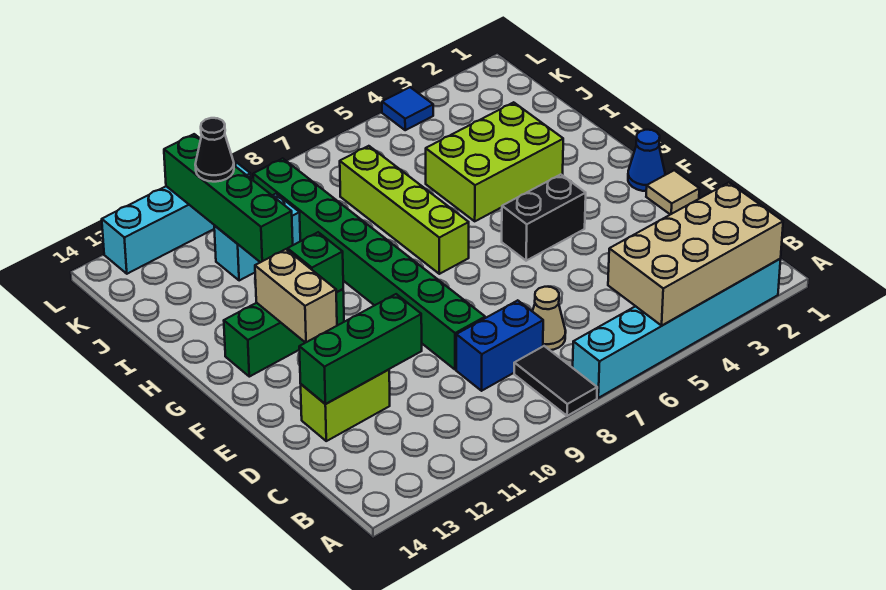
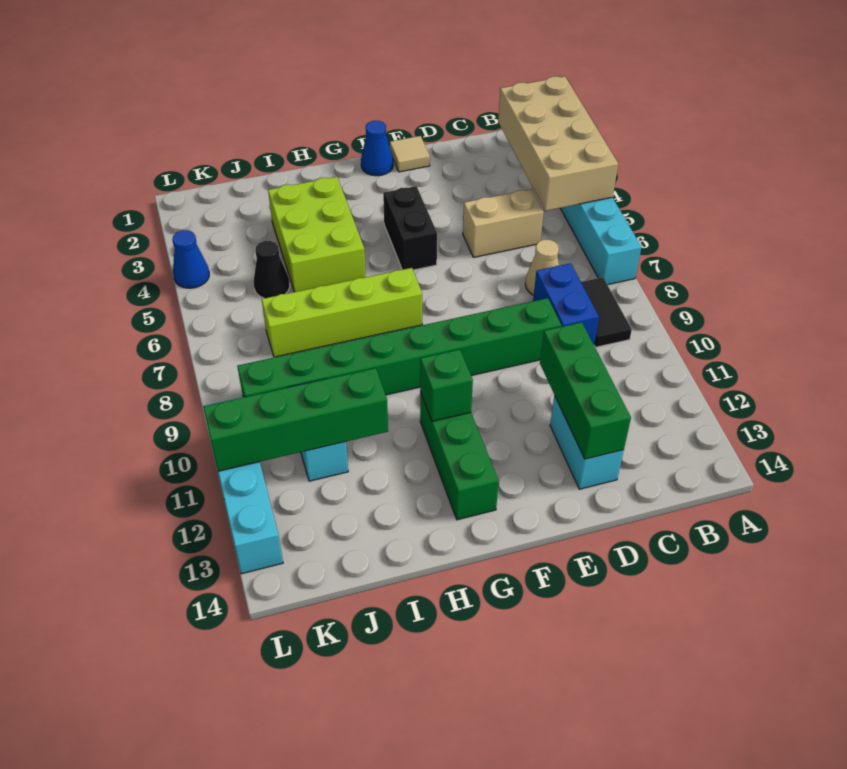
black 1x2 tile [514,346,597,416] -> black 1x2 tile turned to [581,277,632,347]
lime 1x2 brick [301,369,390,441] -> cyan 1x2 brick [550,396,624,489]
tan 1x2 brick [255,249,337,343] -> tan 1x2 brick moved to [463,189,544,257]
black 1x1 cone [195,118,234,182] -> black 1x1 cone moved to [254,241,290,298]
blue 1x1 tile [382,87,433,130] -> blue 1x1 cone [173,230,209,288]

